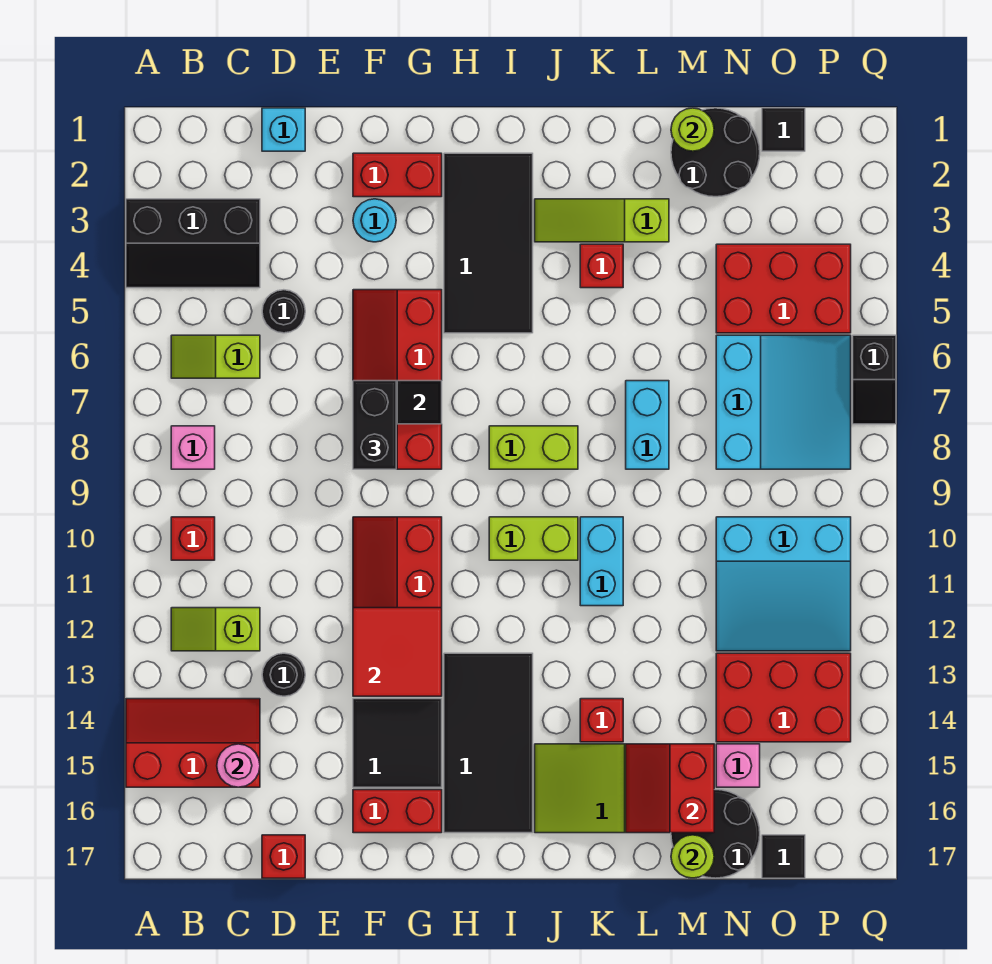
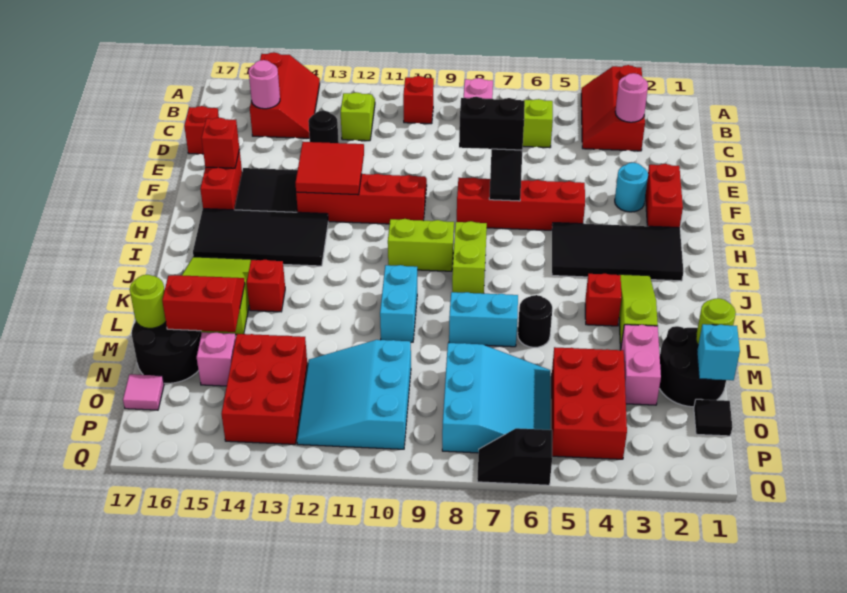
black 2x3 slope [126,199,260,288] -> red 2x3 slope [581,65,645,151]
none -> pink 1x1 round brick [615,73,648,122]
cyan 1x1 brick [262,108,305,151] -> cyan 1x1 brick moved to [697,324,740,380]
black 1x1 round brick [262,290,305,333] -> black 1x1 round brick moved to [518,295,552,347]
none -> red 1x1 brick [202,118,239,168]
lime 1x2 brick [489,517,578,560] -> lime 1x2 brick turned to [388,219,454,271]
cyan 1x2 brick [580,517,623,606] -> cyan 1x2 brick turned to [380,265,417,342]
none -> pink 1x2 brick [621,325,661,405]
cyan 3x3 slope [716,335,851,469] -> cyan 3x3 slope turned to [442,343,550,453]
black 1x1 tile [762,835,805,878] -> pink 1x1 tile [123,374,164,410]

